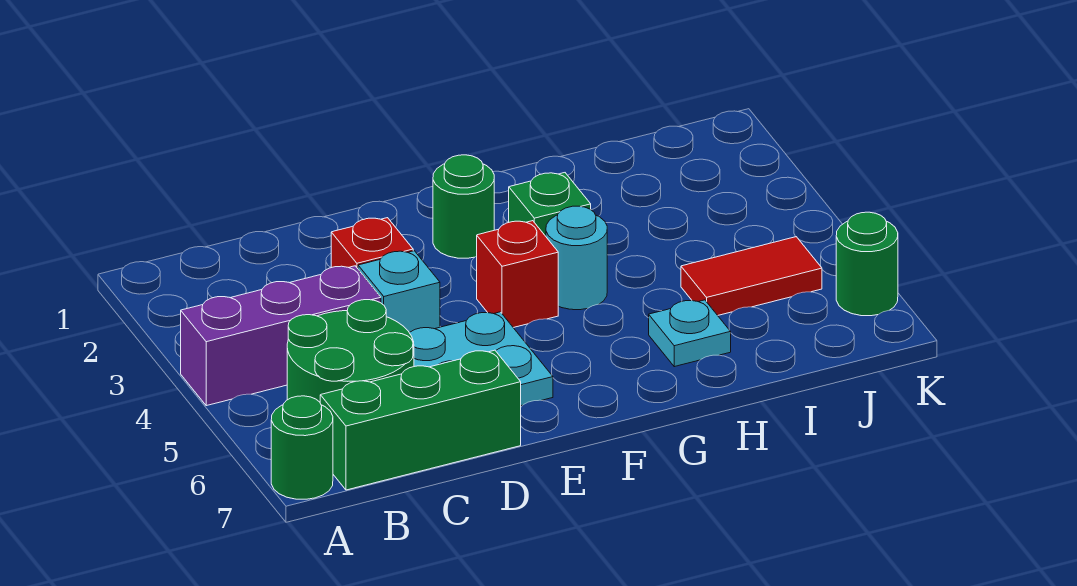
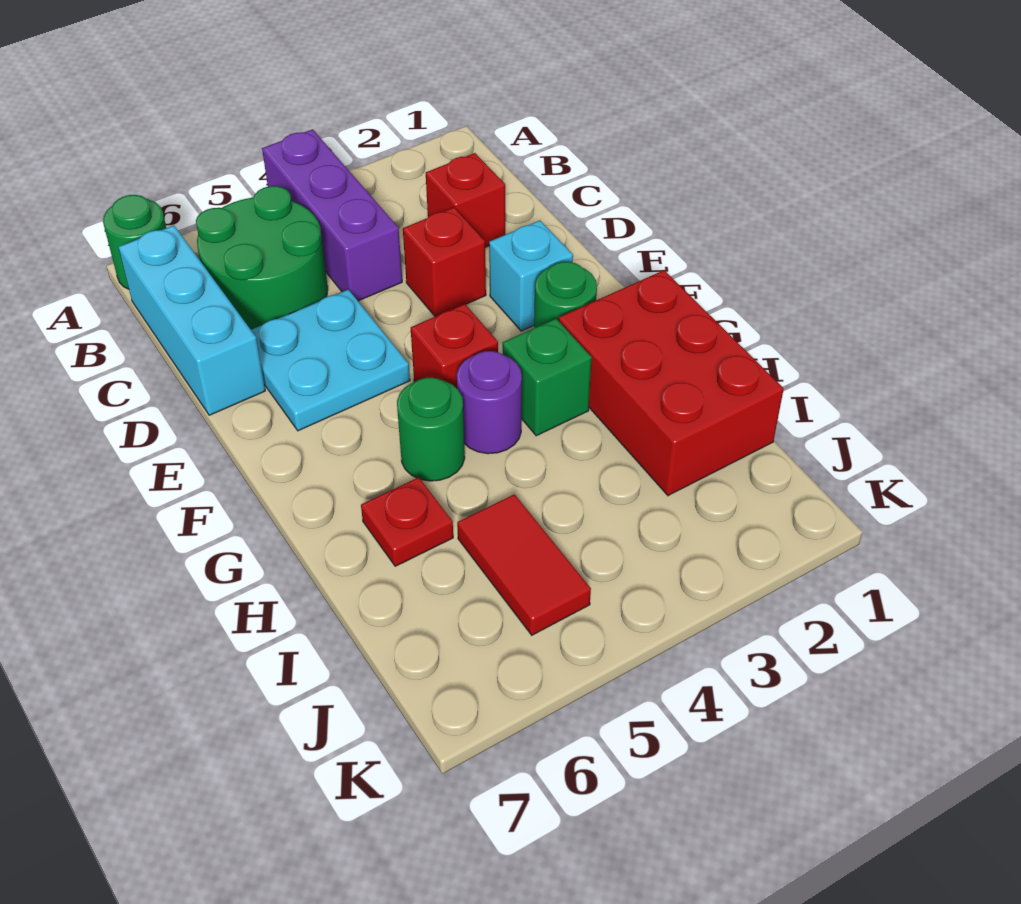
green 1x3 brick [320,350,521,490] -> cyan 1x3 brick [118,225,265,415]
none -> red 1x1 brick [426,153,505,247]
cyan 1x1 brick [358,251,440,333] -> cyan 1x1 brick moved to [489,220,573,331]
none -> red 2x3 brick [559,270,784,496]
cyan 1x1 round brick [546,206,607,310] -> purple 1x1 round brick [457,351,522,454]
cyan 1x1 plate [649,300,731,367] -> red 1x1 plate [361,477,453,566]
green 1x1 round brick [836,212,898,316] -> green 1x1 round brick moved to [397,378,465,481]

